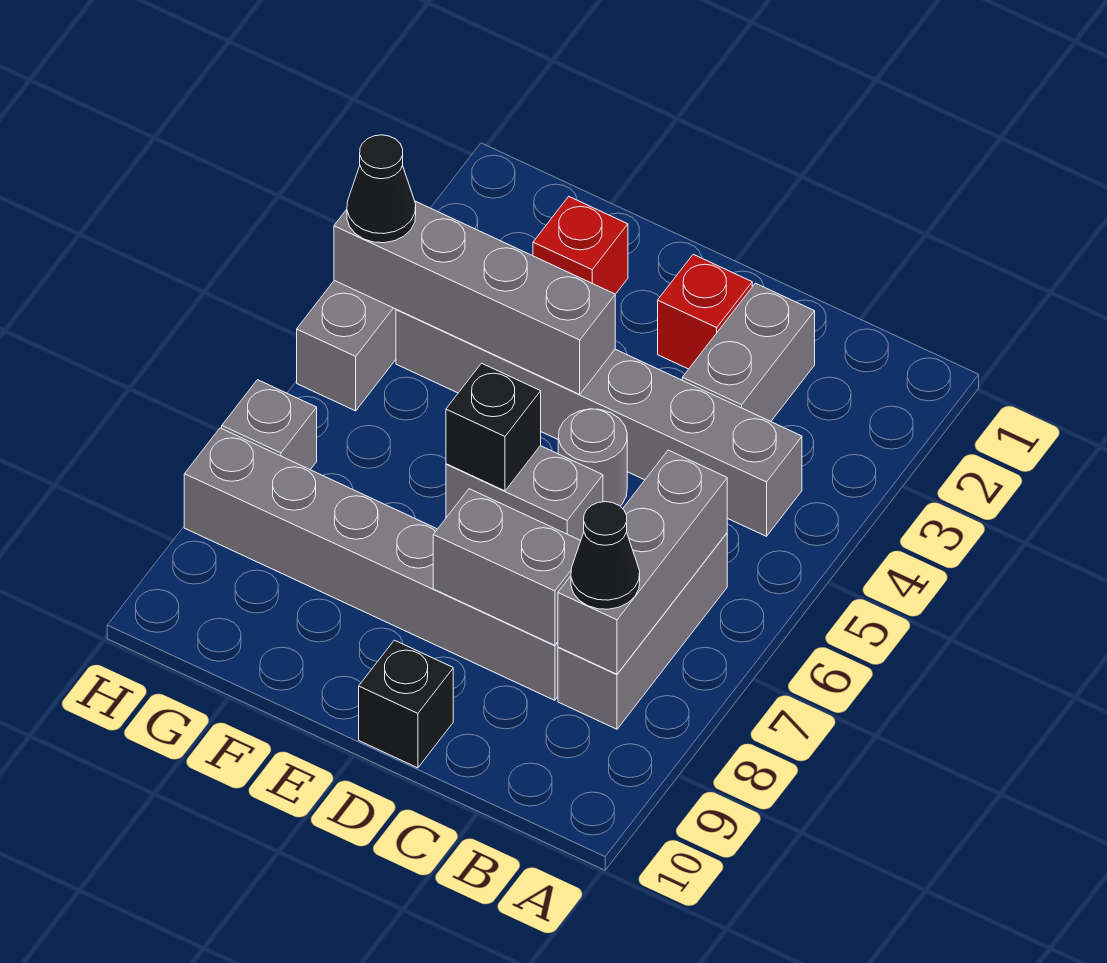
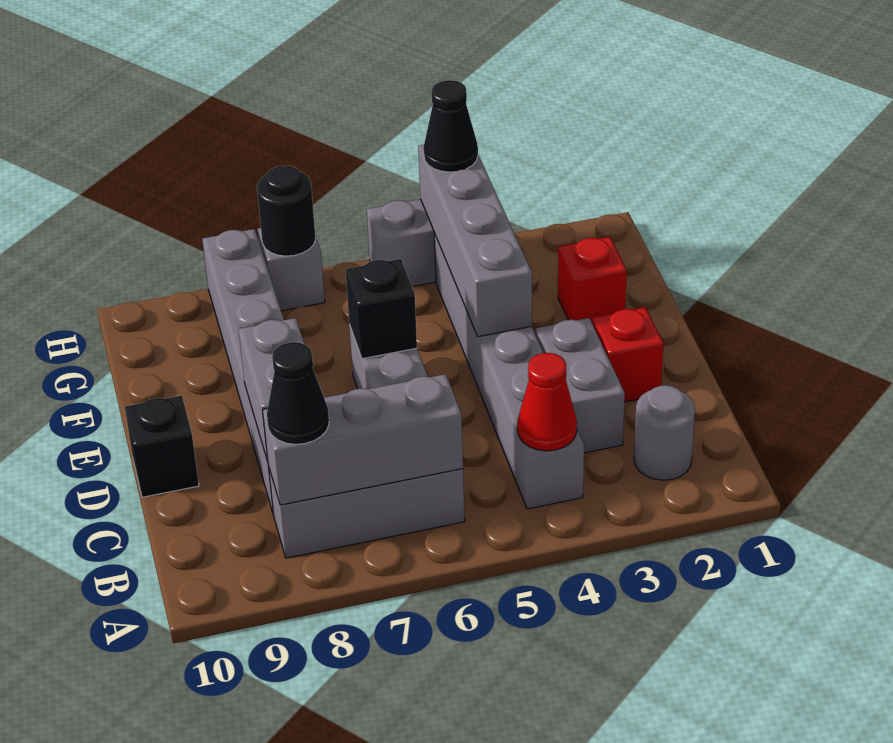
none -> red 1x1 cone [517,353,577,451]
grey 1x2 brick [682,283,815,421] -> grey 1x2 brick turned to [535,318,625,453]
grey 1x1 round brick [558,409,627,506] -> grey 1x1 round brick moved to [634,385,695,480]
none -> black 1x1 round brick [257,166,316,256]

